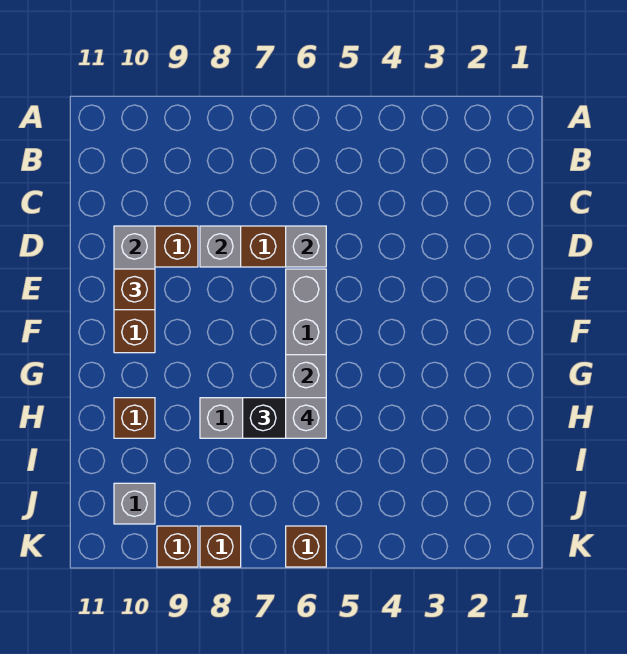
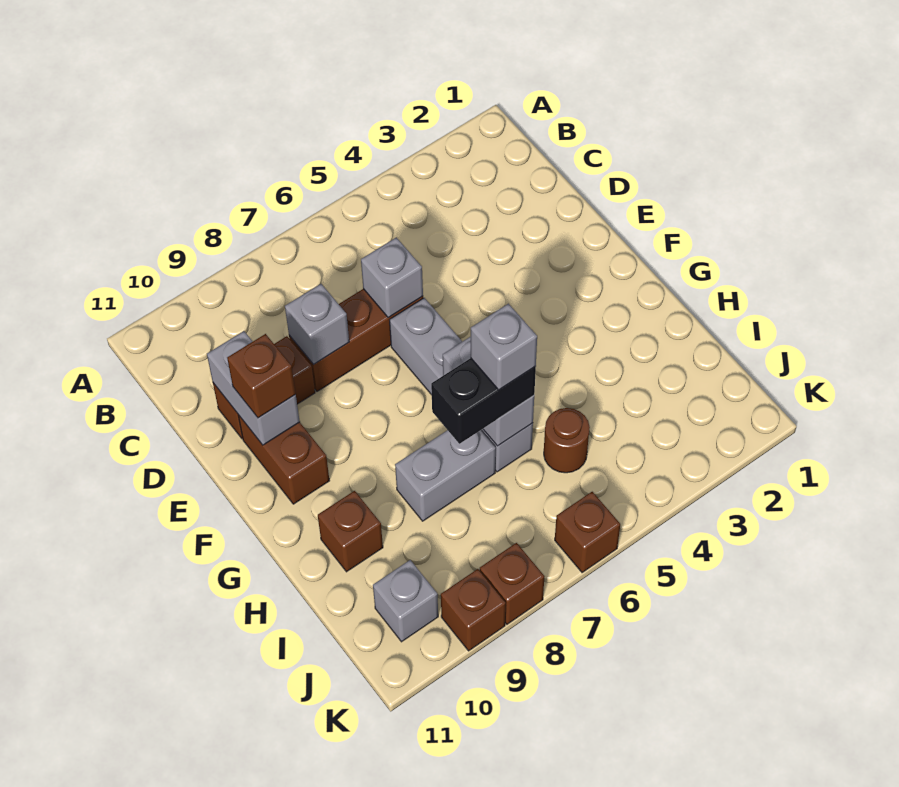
none -> brown 1x1 round brick [544,408,590,473]

